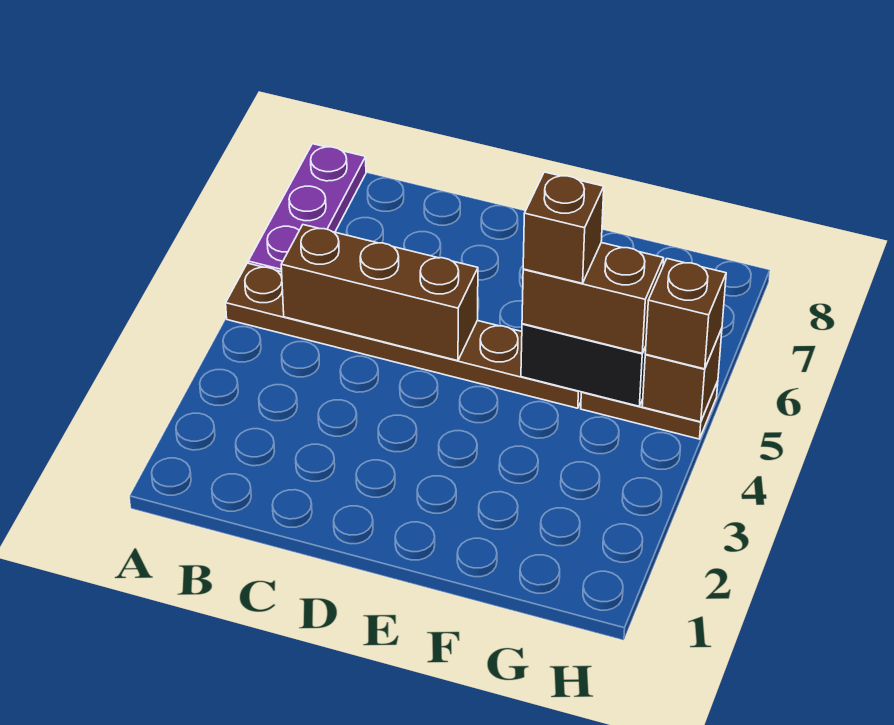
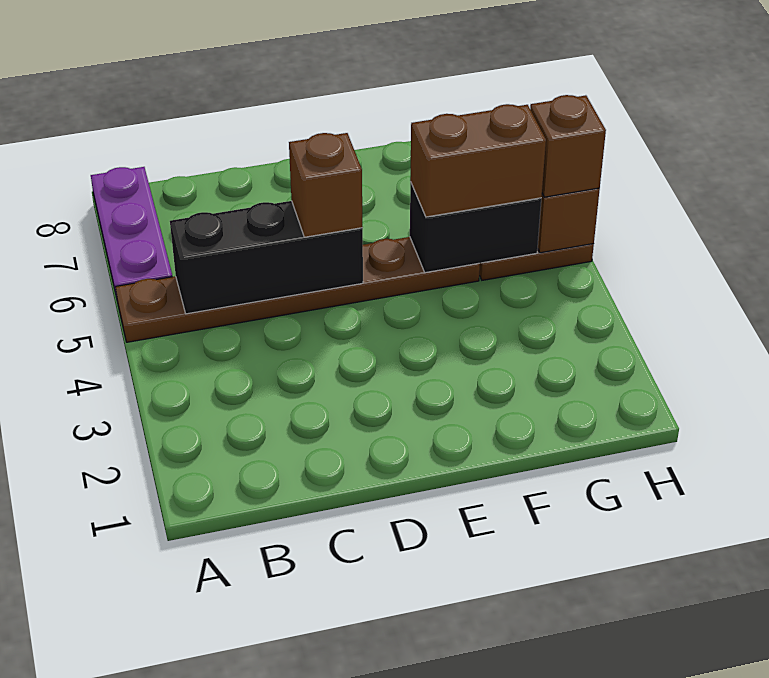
brown 1x3 brick [281,225,478,361] -> black 1x3 brick [170,201,363,314]
brown 1x1 brick [523,172,604,283] -> brown 1x1 brick moved to [289,133,363,237]

